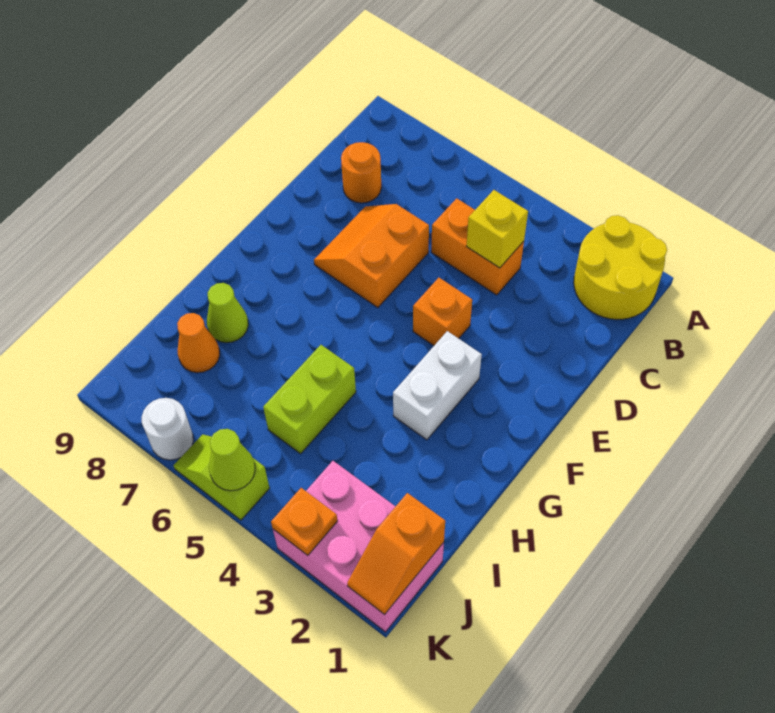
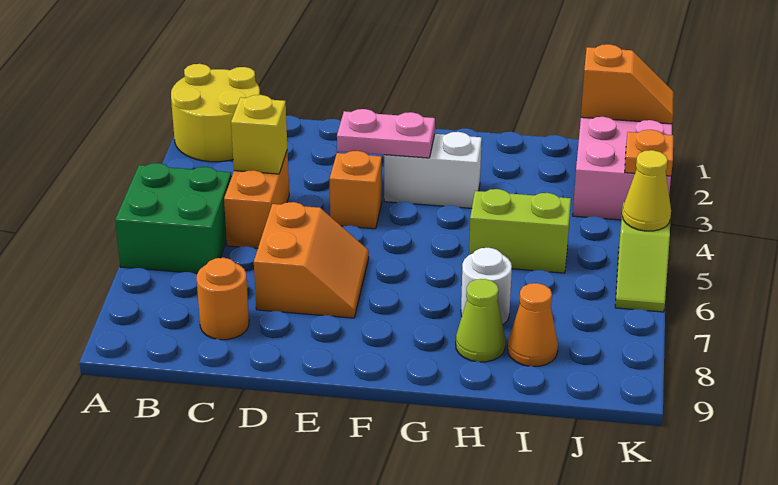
none -> green 2x2 brick [115,163,231,273]
orange 2x2 slope [314,204,429,308] -> orange 2x2 slope turned to [254,202,369,318]
none -> pink 1x2 plate [337,109,435,158]
lime 1x1 cone [209,429,255,491] -> yellow 1x1 cone [622,150,671,231]
white 1x1 round brick [142,398,193,460] -> white 1x1 round brick moved to [461,248,512,324]

